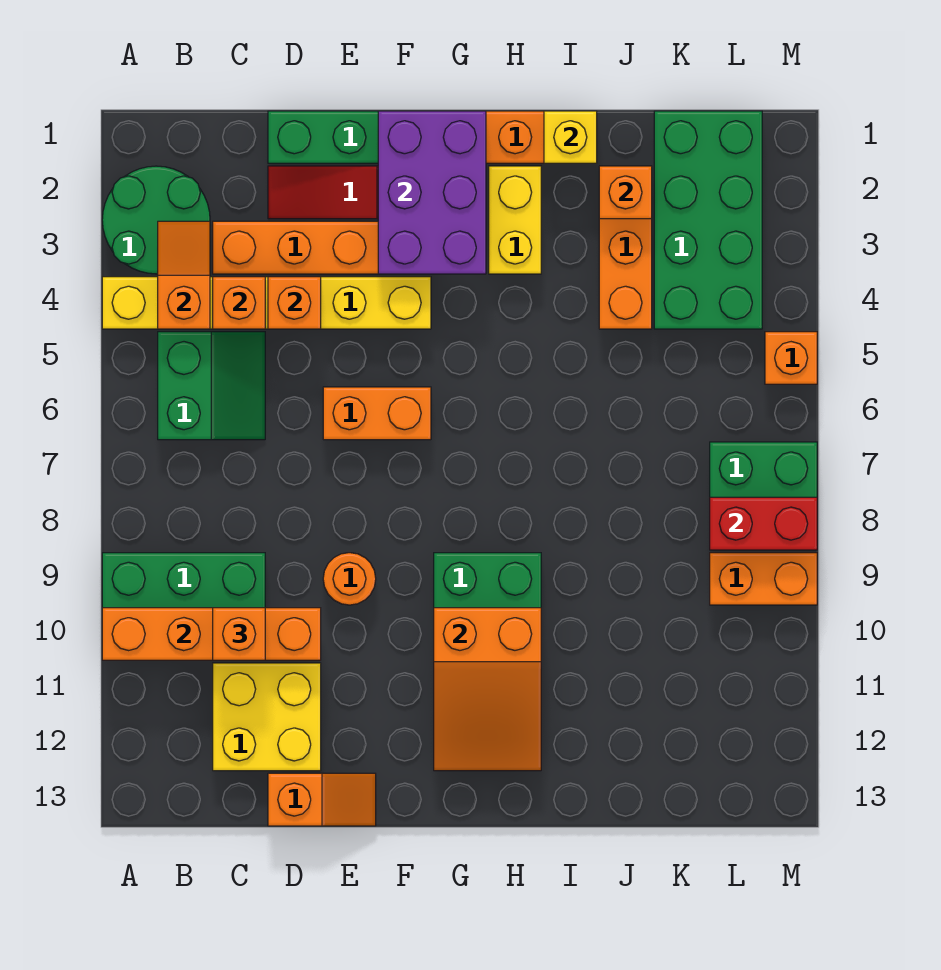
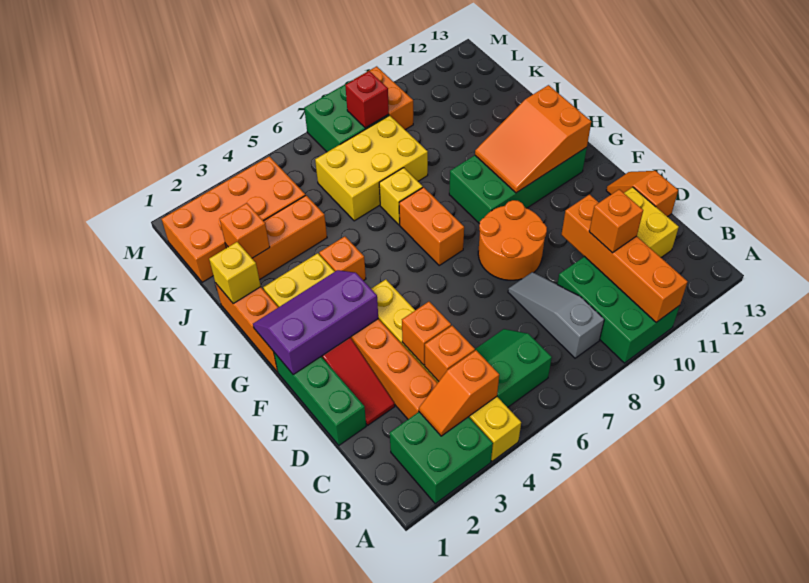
green 2x2 round brick [102,166,210,274] -> green 2x2 brick [390,412,493,504]
none -> grey 1x3 slope [508,272,604,358]
orange 1x2 brick [323,387,431,440] -> orange 1x2 brick moved to [399,187,464,265]
orange 1x1 round brick [323,553,376,605] -> orange 2x2 round brick [478,200,547,280]
purple 2x3 brick [378,111,486,274] -> purple 2x3 slope [253,270,378,375]
orange 2x3 slope [434,608,541,771] -> orange 2x3 slope turned to [475,85,591,193]
none -> yellow 1x1 brick [379,168,423,225]
none -> yellow 2x3 brick [315,115,428,221]
green 2x4 brick [654,111,762,329] -> orange 2x4 brick [162,156,305,282]
red 1x2 brick [710,497,817,550] -> red 1x1 brick [345,71,389,128]
orange 1x1 brick [765,332,817,384] -> orange 1x1 brick moved to [319,236,366,281]

